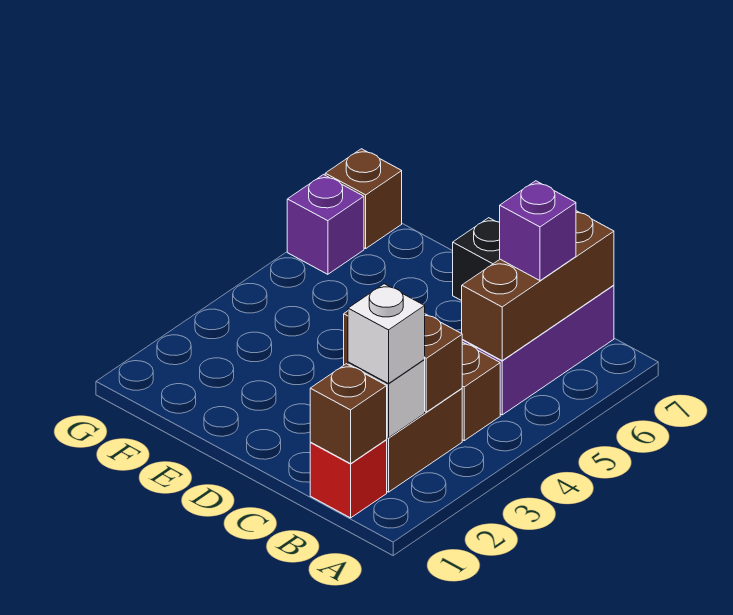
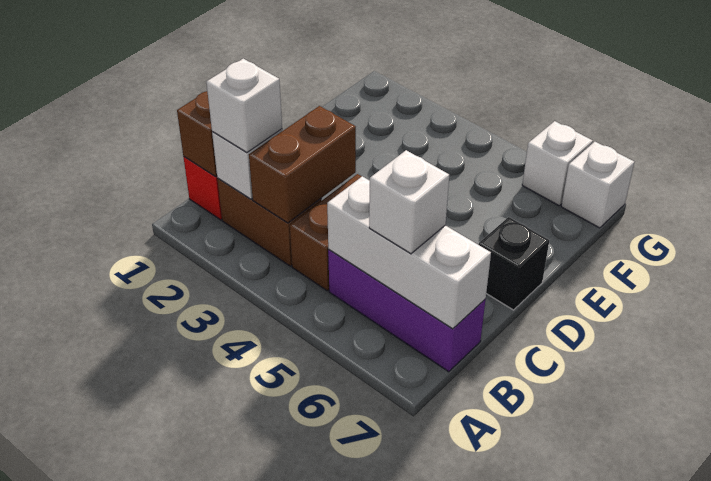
brown 1x3 brick [462,211,614,361] -> white 1x3 brick [327,176,491,329]
purple 1x1 brick [500,181,576,281] -> white 1x1 brick [369,150,449,254]
purple 1x1 brick [287,175,364,274] -> white 1x1 brick [522,121,593,206]
brown 1x1 brick [325,149,402,249] -> white 1x1 brick [561,142,634,228]

